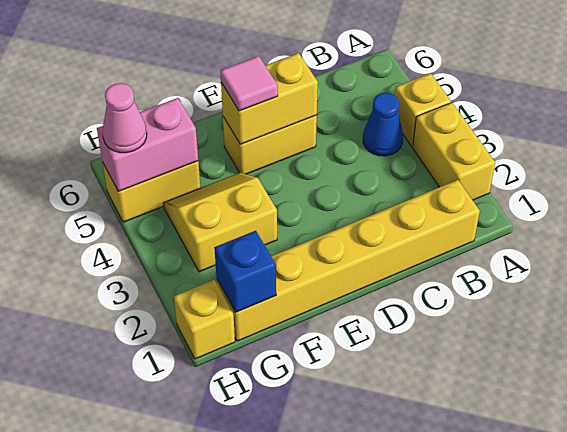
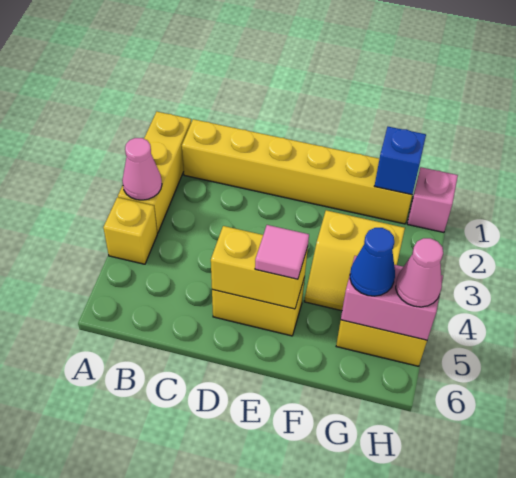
yellow 1x2 brick [413,103,495,200] -> yellow 1x3 brick [118,112,191,233]
none -> pink 1x1 cone [122,138,162,200]
blue 1x1 cone [363,93,403,156] -> blue 1x1 cone moved to [350,228,395,296]
yellow 1x1 brick [174,279,235,359] -> pink 1x1 brick [407,167,458,232]

